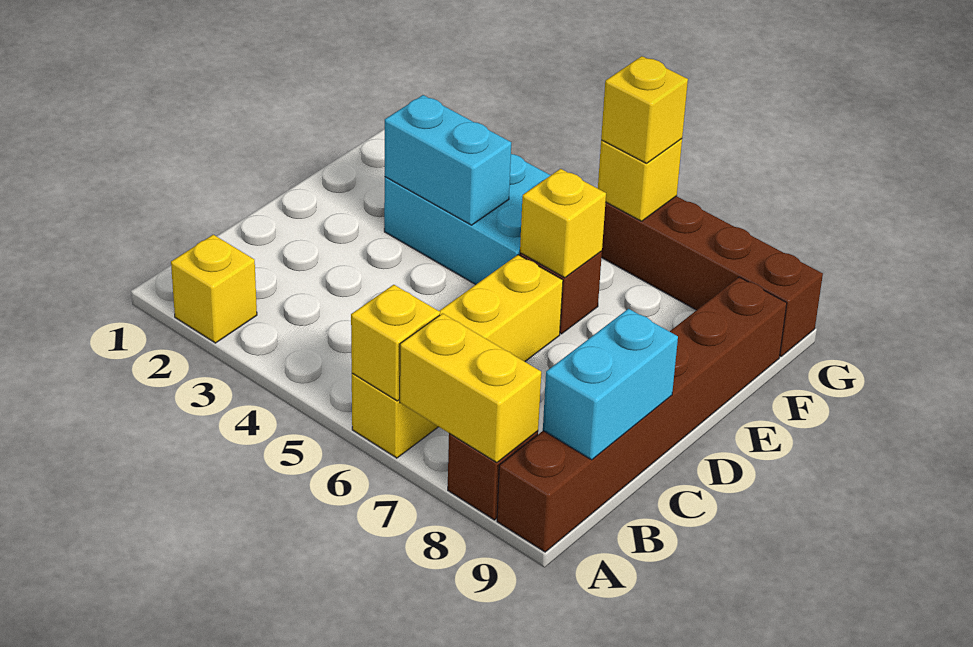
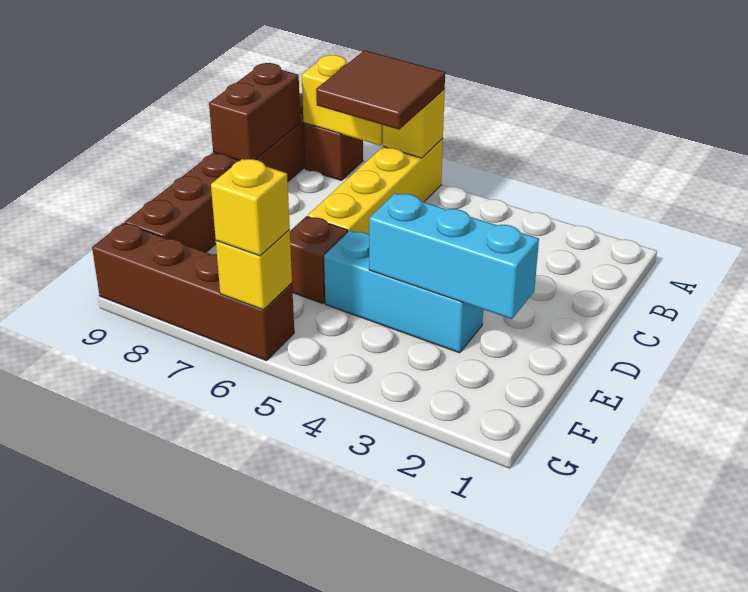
yellow 1x1 brick [171,235,257,343] -> none
none -> brown 2x2 tile [316,50,445,129]
cyan 1x2 brick [543,309,678,460] -> brown 1x2 brick [209,63,300,160]
cyan 2x3 brick [384,154,551,285] -> cyan 1x3 brick [324,231,483,353]
cyan 1x2 brick [385,95,511,225] -> cyan 1x3 brick [369,193,539,319]
yellow 1x1 brick [520,169,606,278] -> none

